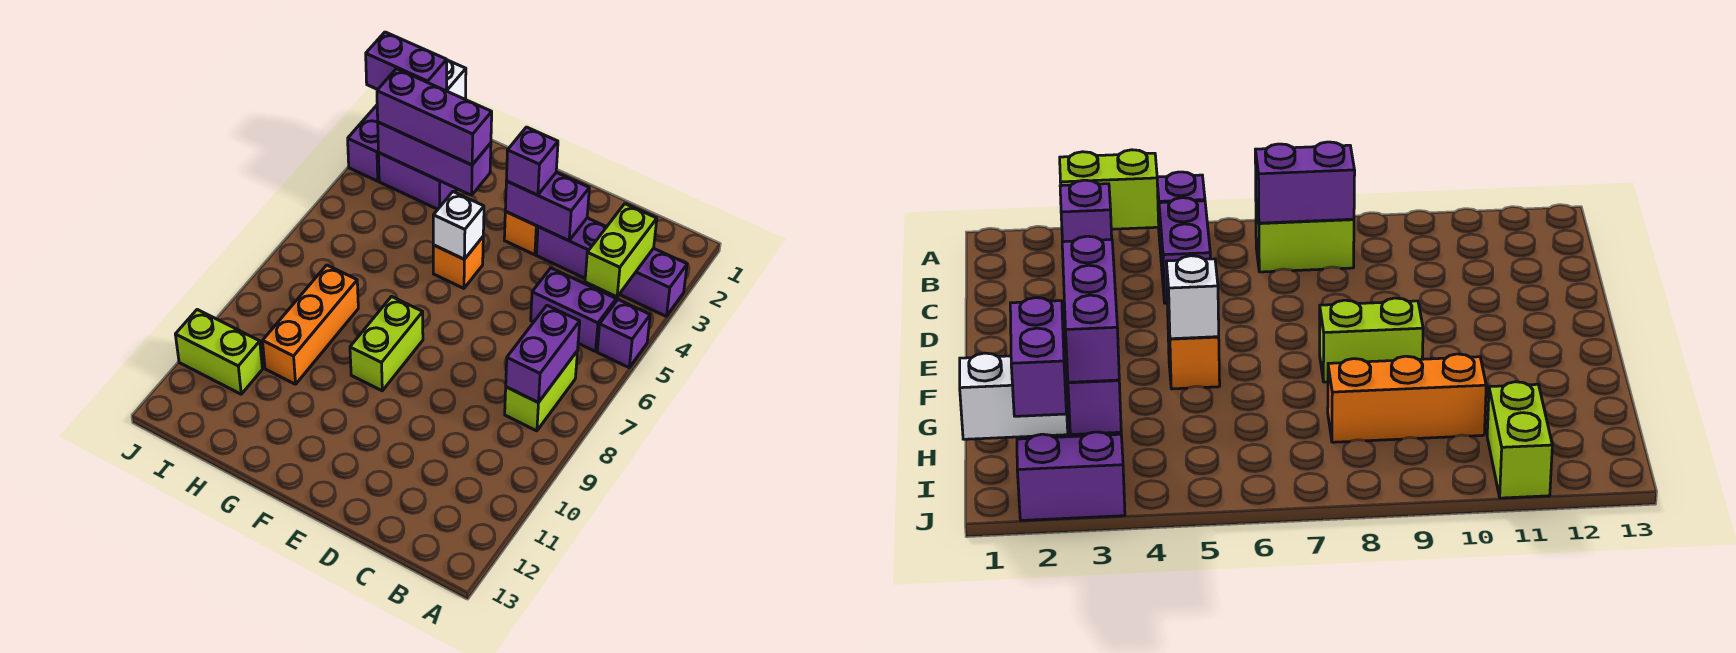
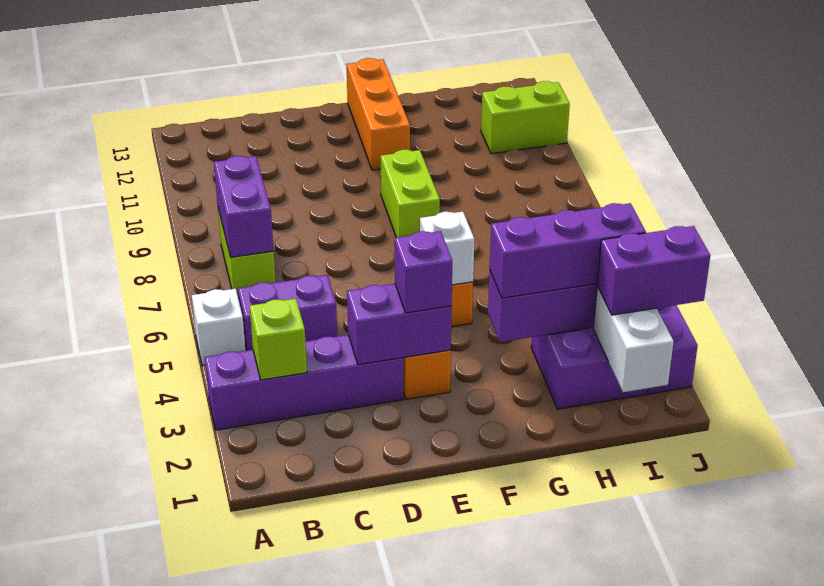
purple 1x1 brick [597,300,650,367] -> white 1x1 brick [192,289,246,366]
lime 1x2 brick [585,204,657,297] -> lime 1x1 brick [250,299,307,380]
orange 1x3 brick [263,265,358,384] -> orange 1x3 brick moved to [346,58,410,170]

